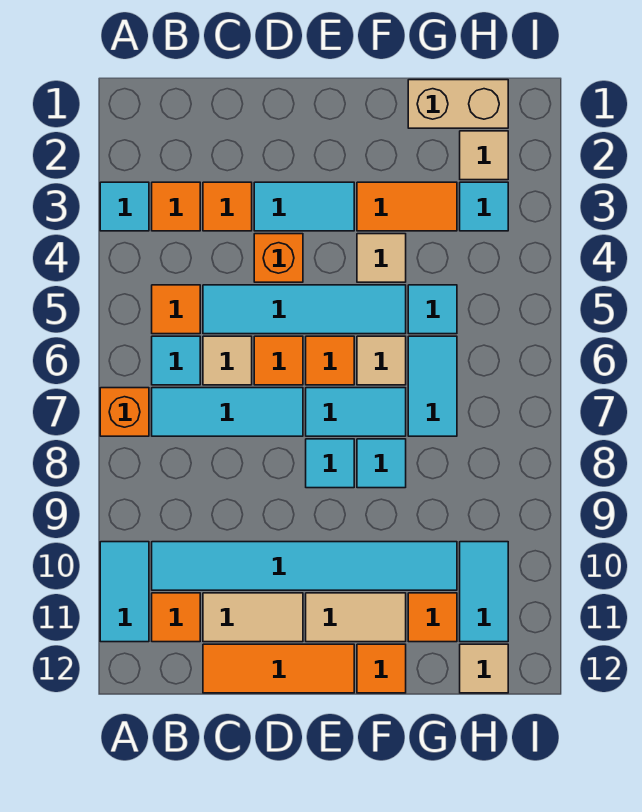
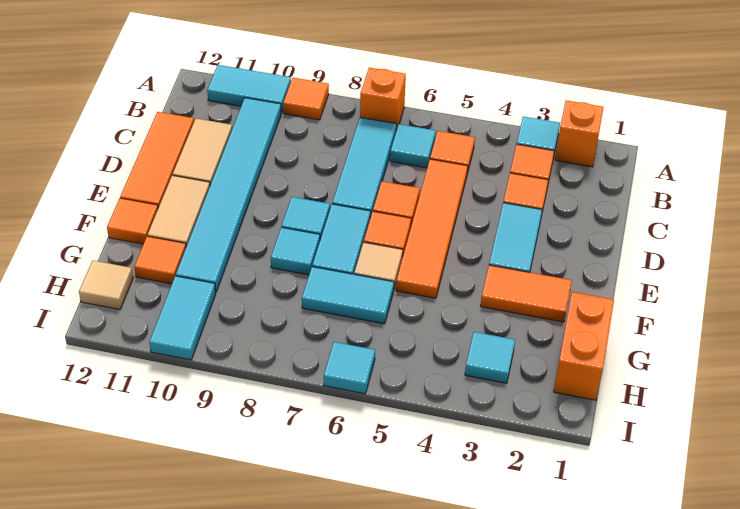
orange 1x1 tile [152,593,200,642] -> orange 1x1 tile moved to [283,78,329,120]
cyan 1x4 tile [203,285,406,334] -> orange 1x4 tile [396,159,468,298]
tan 1x1 tile [203,336,252,385] -> none
orange 1x1 brick [254,234,303,282] -> orange 1x1 brick moved to [555,100,604,167]
orange 1x2 tile [357,182,457,231] -> orange 1x2 tile turned to [481,265,572,322]
tan 1x1 tile [357,234,406,282] -> none
tan 1x2 brick [408,80,508,128] -> orange 1x2 brick [554,292,614,400]
cyan 1x1 tile [408,285,457,334] -> cyan 1x1 tile moved to [324,342,375,394]
tan 1x1 tile [460,131,508,180] -> none
cyan 1x2 tile [460,542,508,642] -> cyan 1x2 tile turned to [149,276,216,360]

